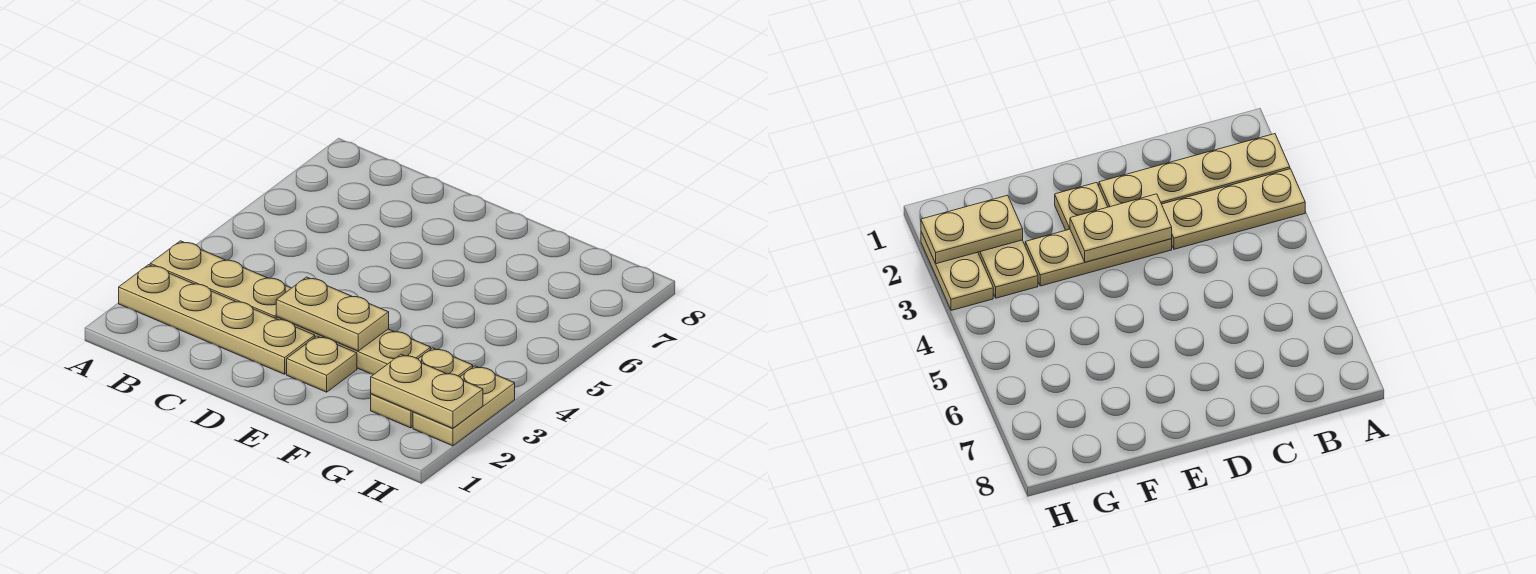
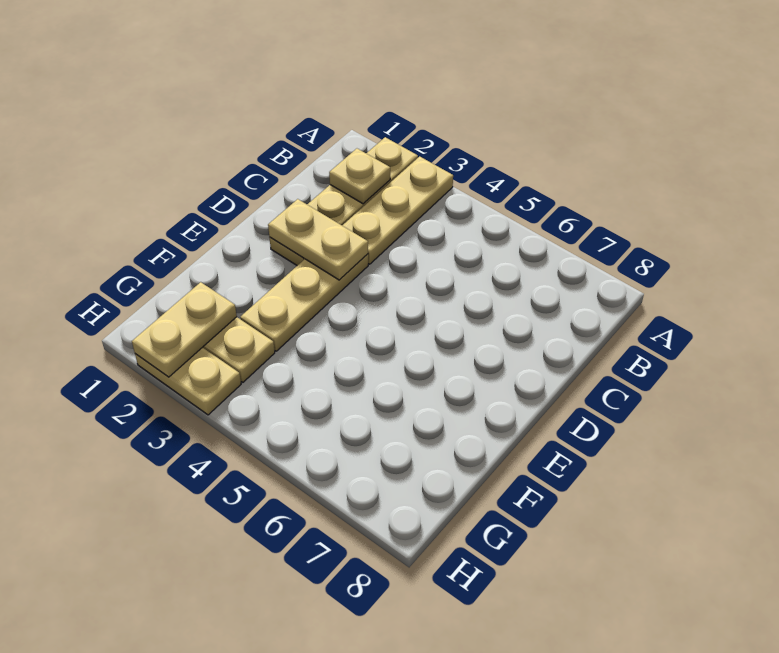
tan 1x2 plate [276,277,389,351] -> tan 1x2 plate turned to [268,199,368,280]
tan 1x1 plate [287,336,357,392] -> tan 1x1 plate moved to [329,149,390,204]

